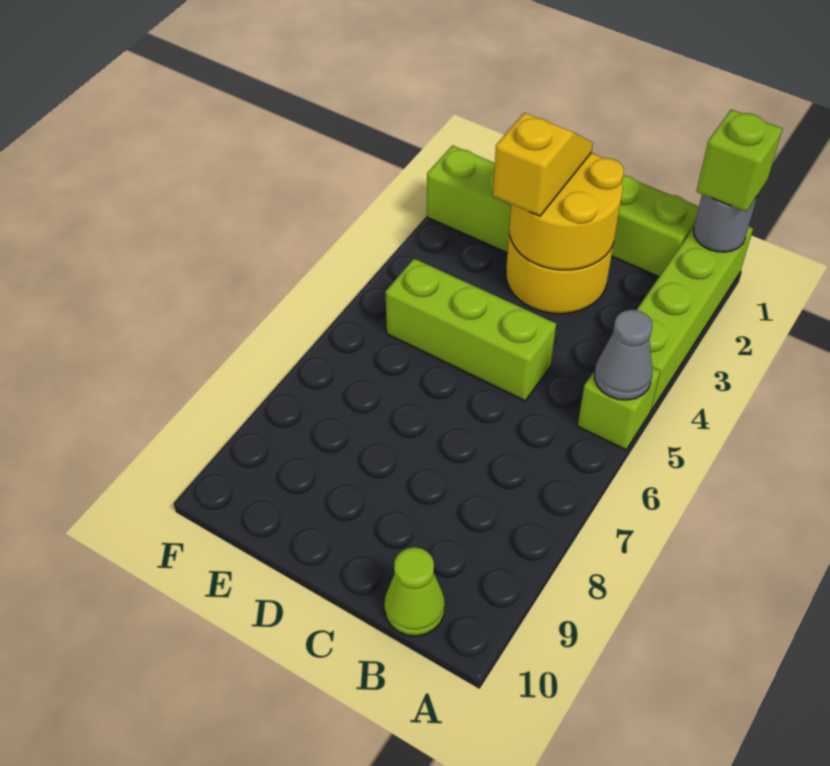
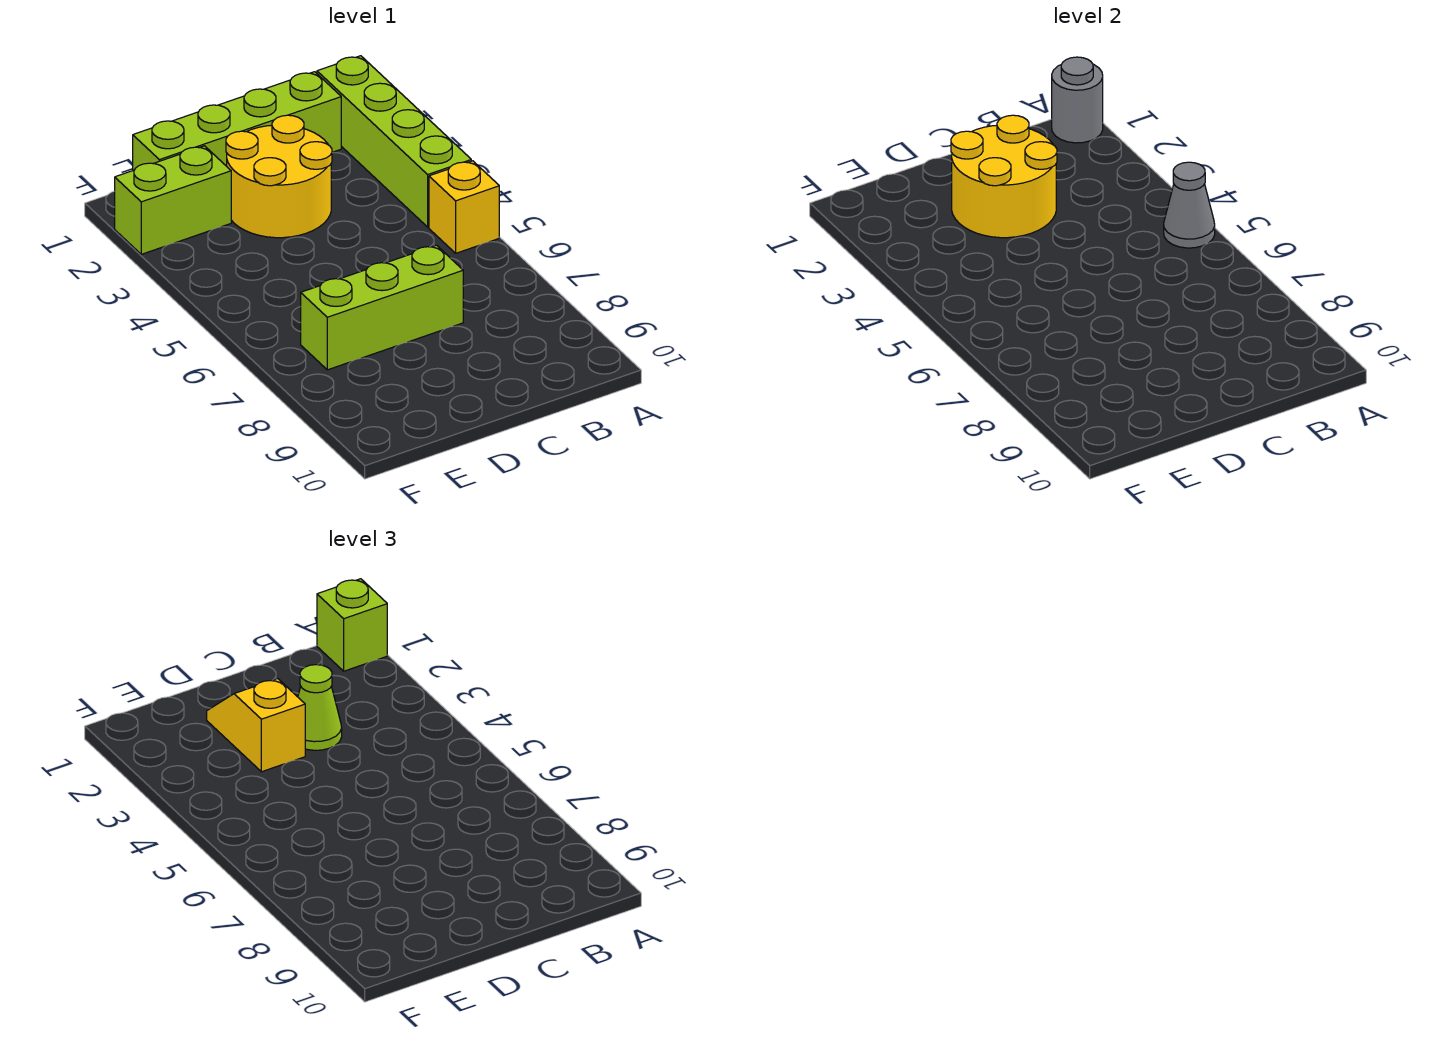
lime 1x1 brick [578,368,660,450] -> yellow 1x1 brick [429,161,499,253]
lime 1x1 cone [384,547,445,636] -> lime 1x1 cone moved to [298,665,342,750]
lime 1x3 brick [385,259,556,401] -> lime 1x3 brick moved to [301,245,463,370]

